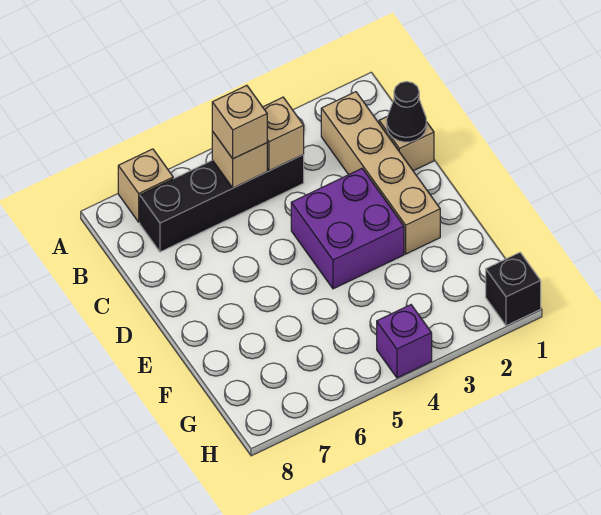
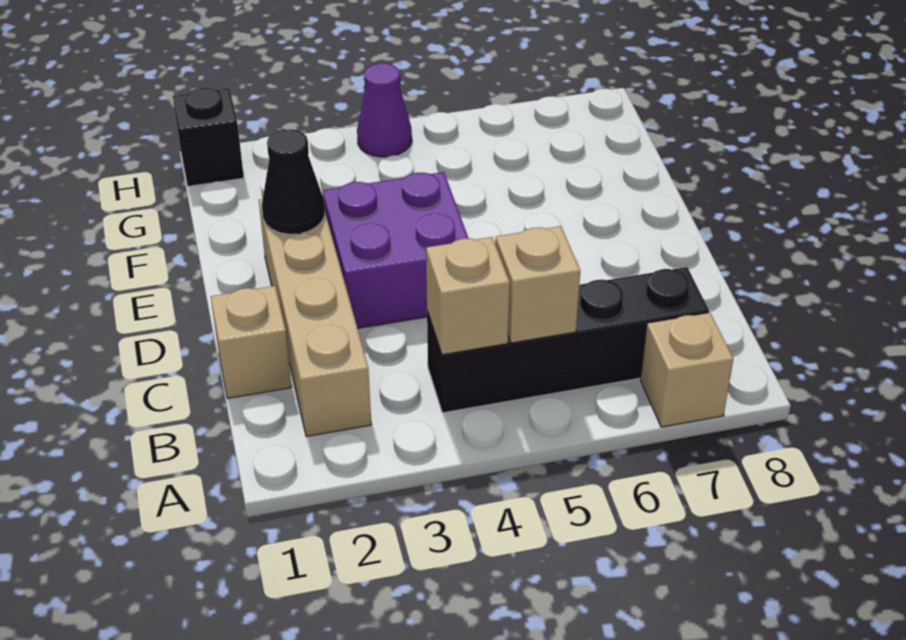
tan 1x1 brick [212,86,267,159] -> none
black 1x1 cone [387,82,427,142] -> black 1x1 cone moved to [262,129,325,234]
purple 1x1 brick [377,305,432,378] -> purple 1x1 cone [357,63,412,157]

